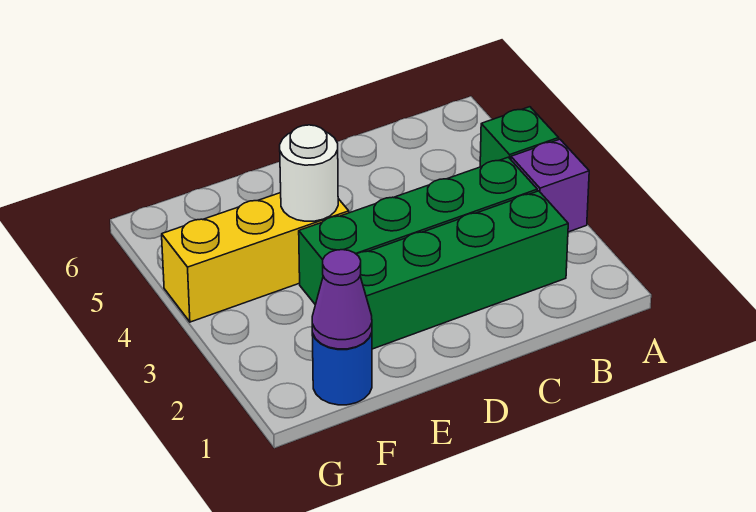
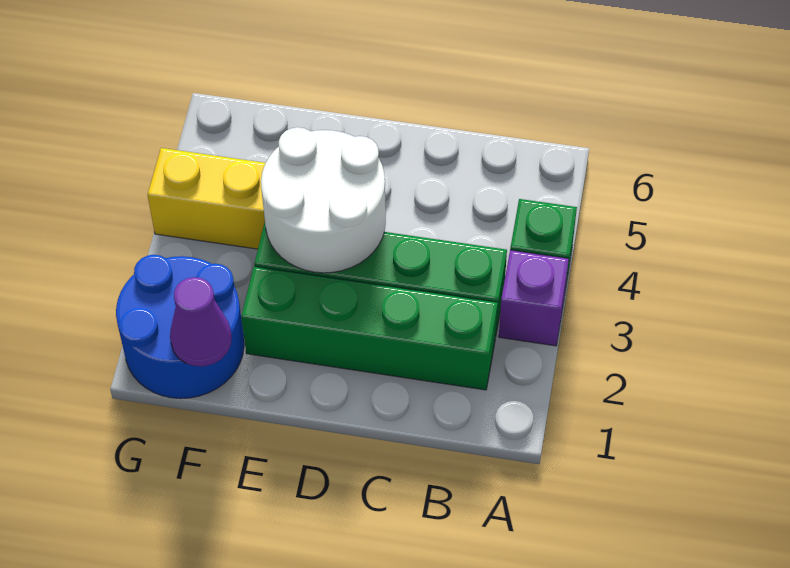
white 1x1 round brick [280,125,338,221] -> white 2x2 round brick [261,127,386,273]
blue 1x1 round brick [312,333,372,405] -> blue 2x2 round brick [116,255,244,399]

